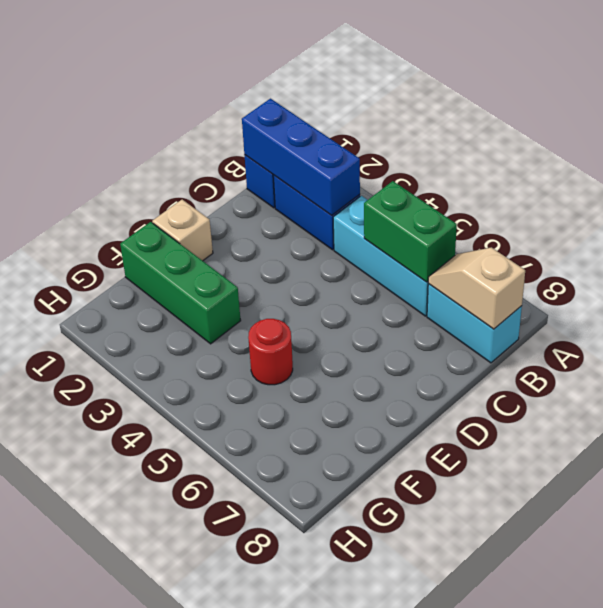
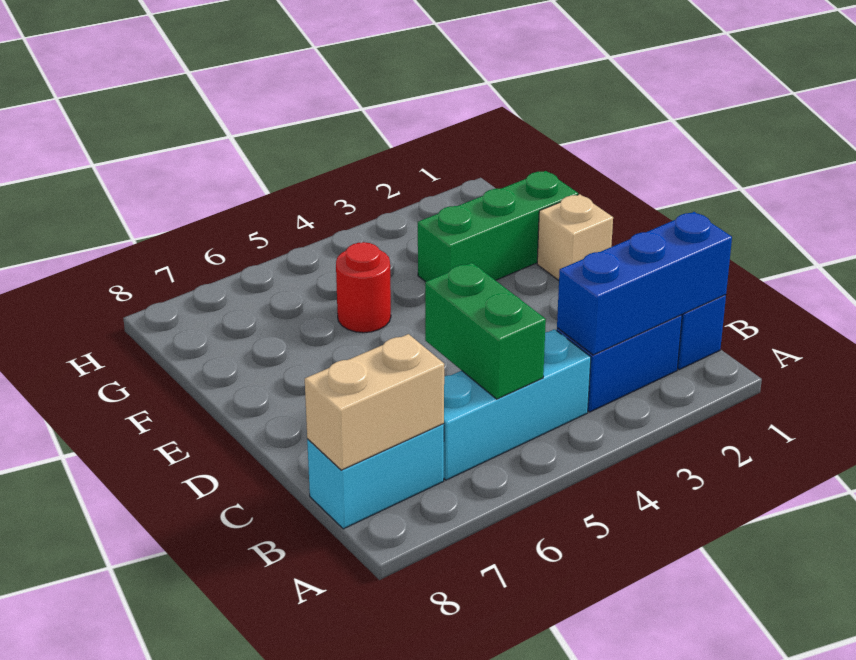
green 1x2 brick [364,181,457,282] -> green 1x2 brick turned to [425,263,546,399]
tan 1x2 slope [428,247,525,329] -> tan 1x2 brick [305,334,444,470]

